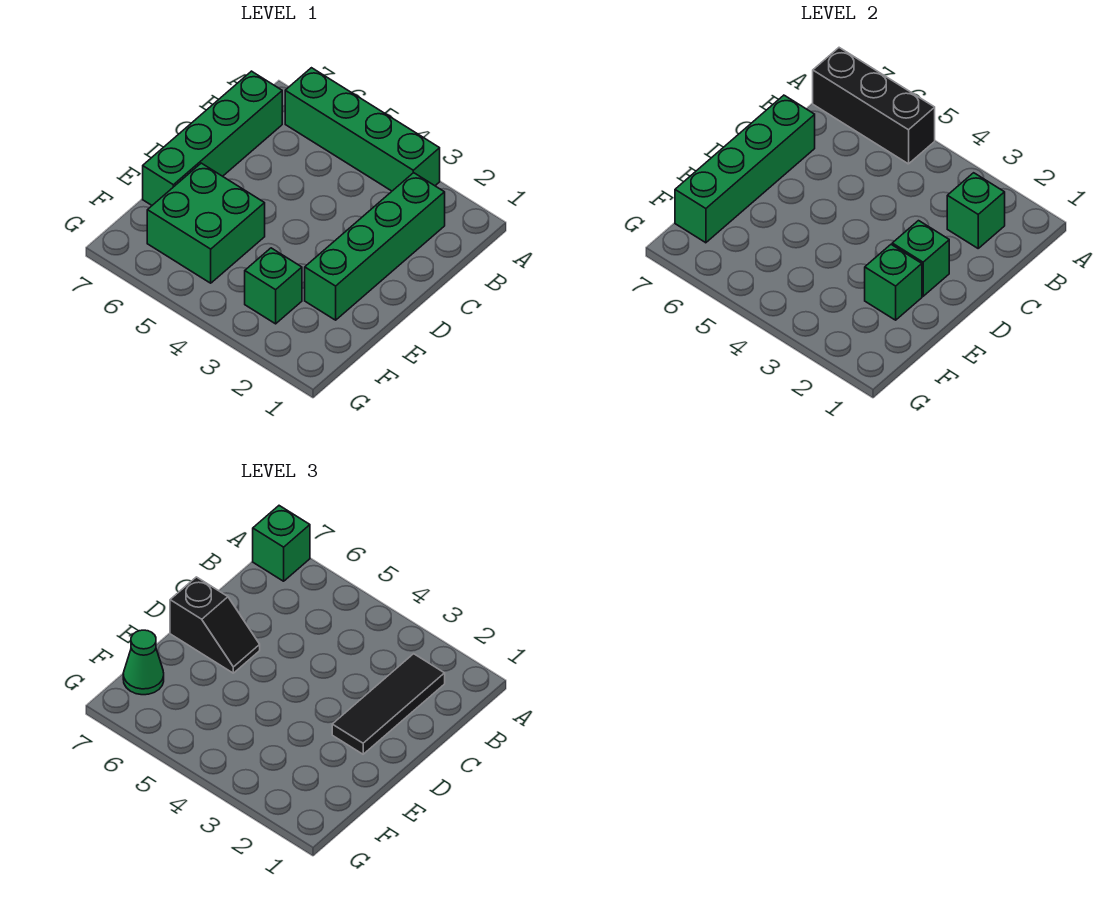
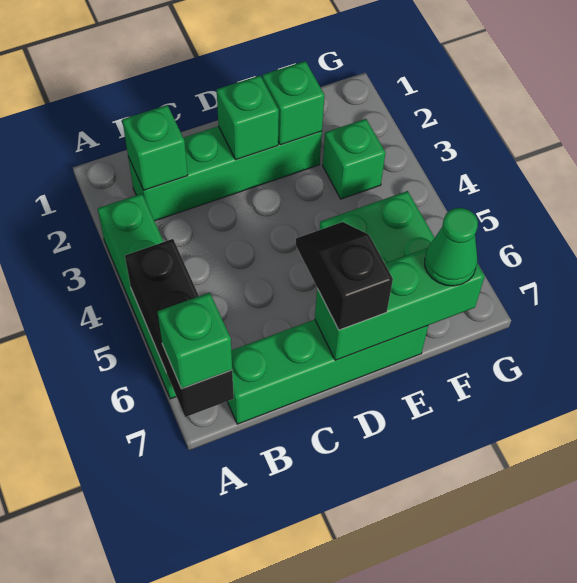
black 1x3 tile [332,654,445,754] -> none
green 1x4 brick [675,95,815,243] -> green 1x3 brick [315,248,485,360]

